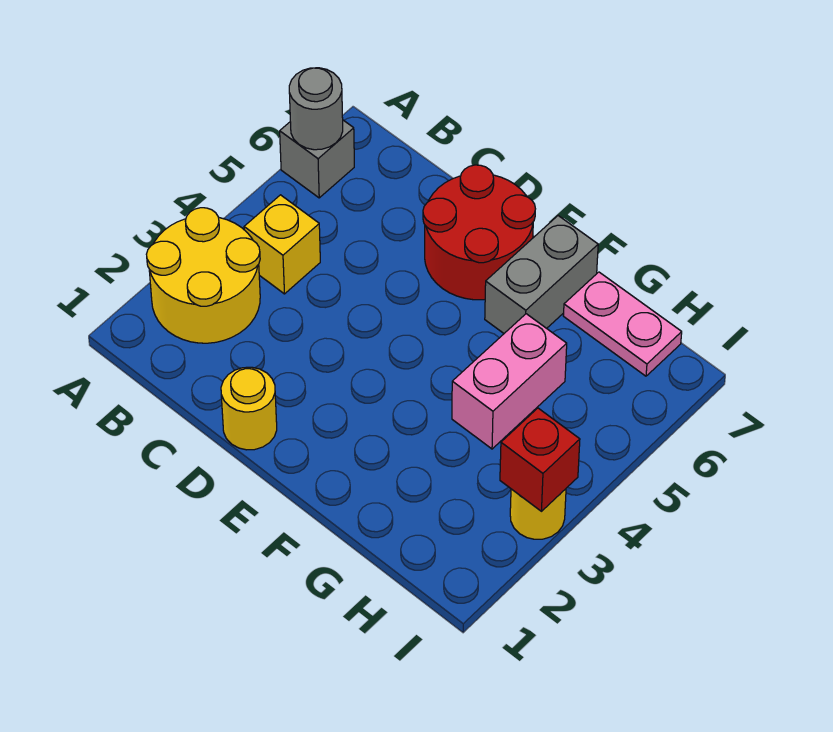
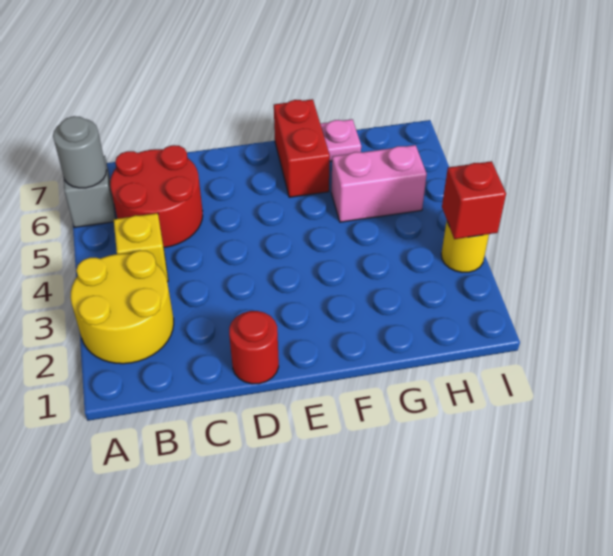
yellow 1x1 round brick [221,367,277,450] -> red 1x1 round brick [229,311,279,384]
red 2x2 round brick [423,165,535,300] -> red 2x2 round brick moved to [110,145,203,248]
grey 1x2 brick [485,216,598,333] -> red 1x2 brick [274,99,330,197]
pink 1x2 brick [452,314,567,449] -> pink 1x2 brick turned to [331,145,427,222]
pink 1x2 plate [563,272,682,376] -> pink 1x1 plate [320,119,361,161]

